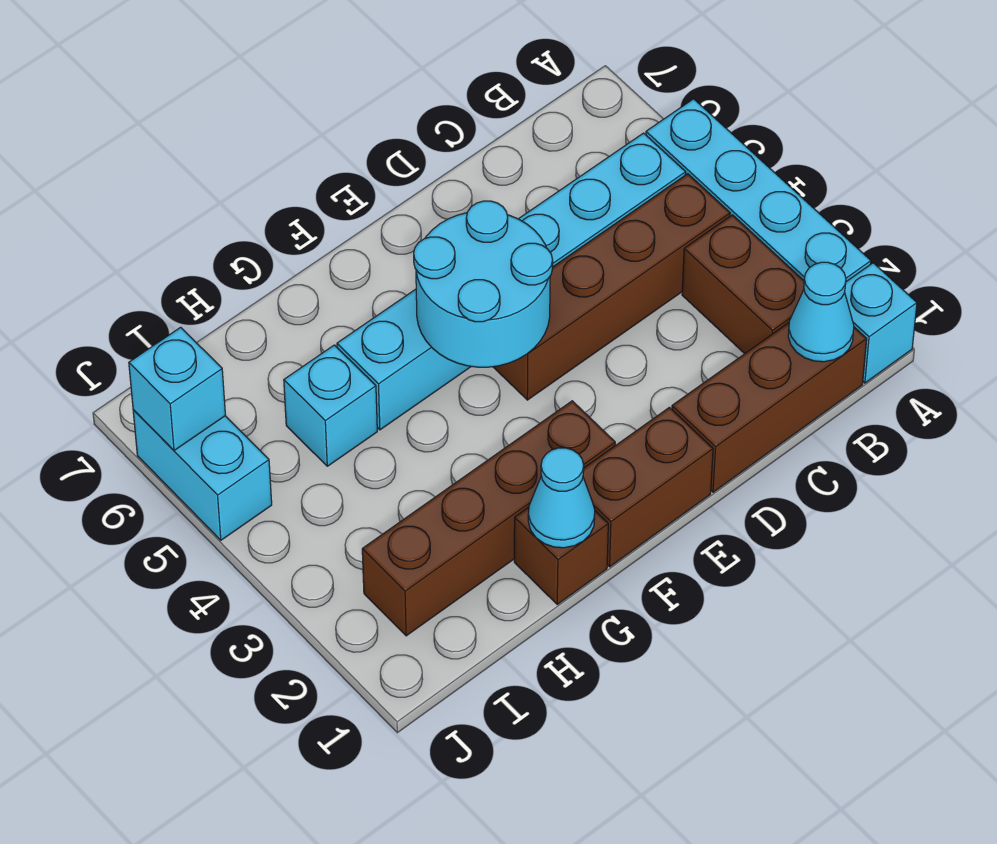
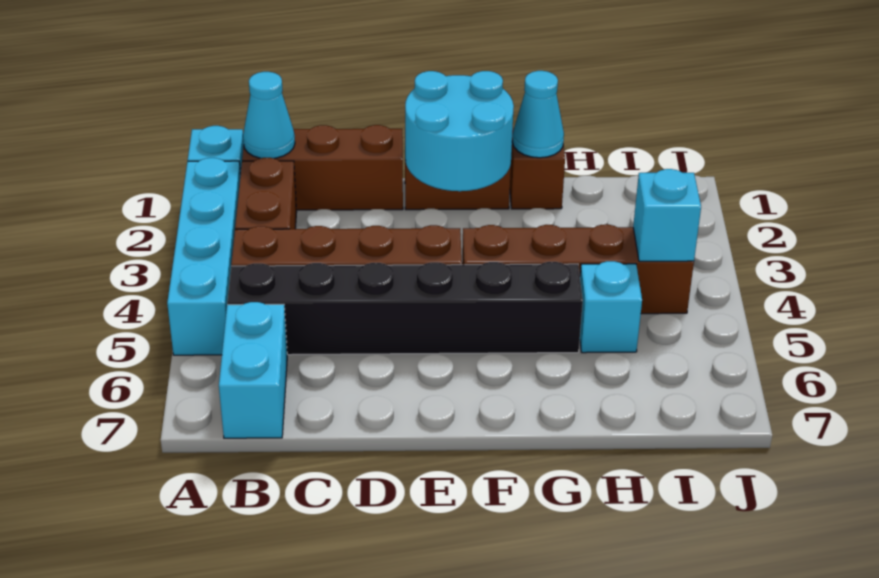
cyan 1x6 brick [337,133,686,430] -> black 1x6 brick [227,262,583,355]
cyan 2x2 round brick [414,201,553,367] -> cyan 2x2 round brick moved to [405,71,514,191]
brown 1x4 brick [362,401,615,636] -> brown 1x4 brick moved to [462,224,694,314]
cyan 1x2 brick [133,410,272,540] -> cyan 1x2 brick moved to [219,302,287,438]
cyan 1x1 brick [129,327,225,450] -> cyan 1x1 brick moved to [633,169,701,261]

